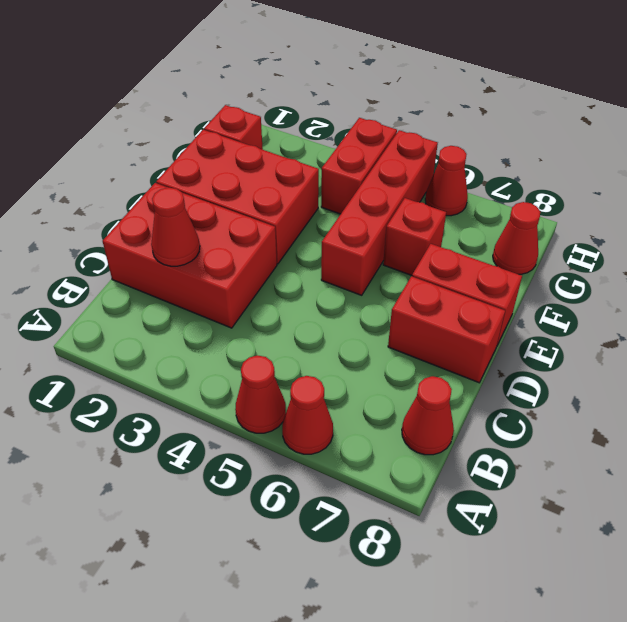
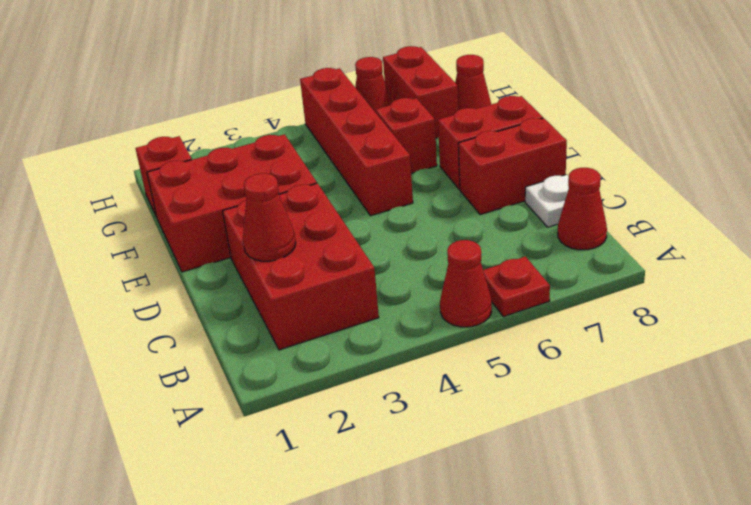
red 1x1 cone [282,376,333,454] -> red 1x1 plate [483,256,550,317]
red 2x3 brick [103,183,277,328] -> red 2x3 brick turned to [223,183,379,350]
none -> white 1x1 plate [525,175,569,227]
red 1x2 brick [321,118,397,214] -> red 1x2 brick moved to [383,46,459,138]

